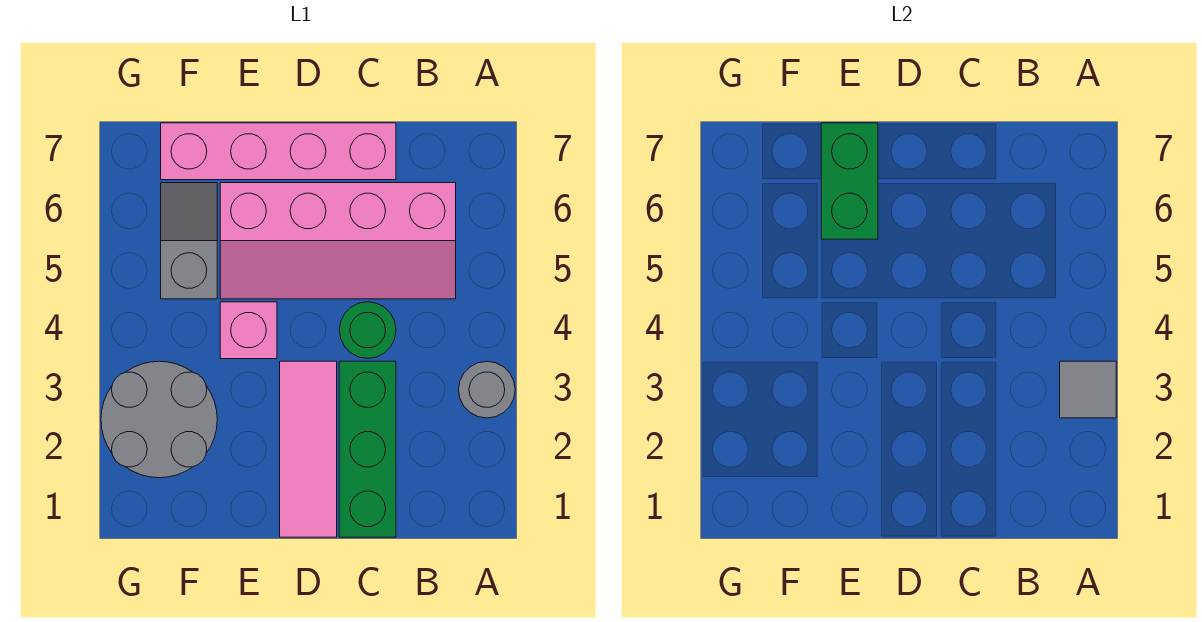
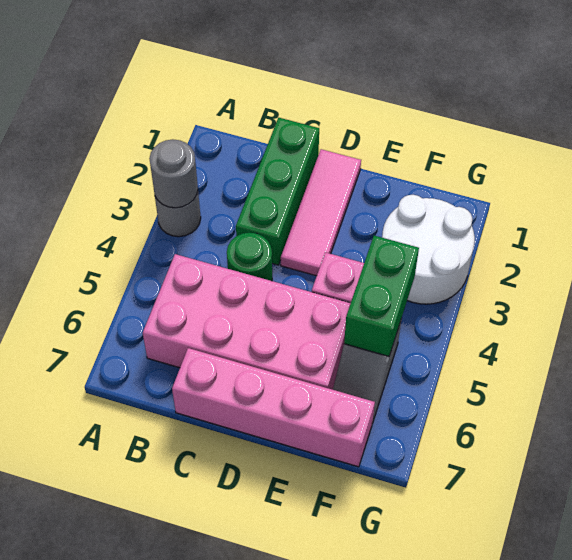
grey 1x1 tile [1060,361,1116,418] -> grey 1x1 round brick [149,139,198,208]
pink 2x4 slope [220,183,456,299] -> pink 2x4 brick [143,254,351,390]
green 1x2 brick [821,123,878,239] -> green 1x2 brick moved to [344,236,419,356]
grey 2x2 round brick [101,361,217,478] -> white 2x2 round brick [382,195,475,304]

